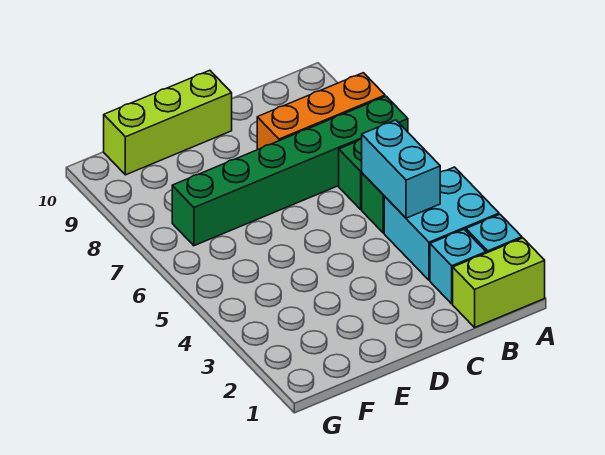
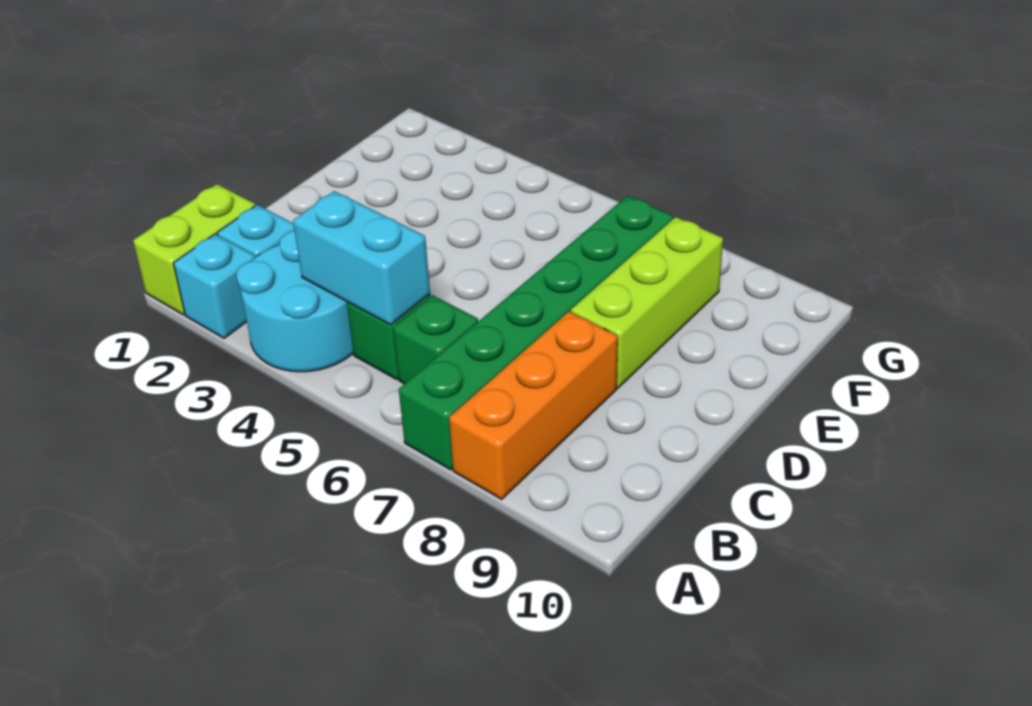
cyan 2x2 brick [384,167,499,280] -> cyan 2x2 round brick [236,231,354,372]
lime 1x3 brick [104,70,232,175] -> lime 1x3 brick moved to [571,217,723,388]

